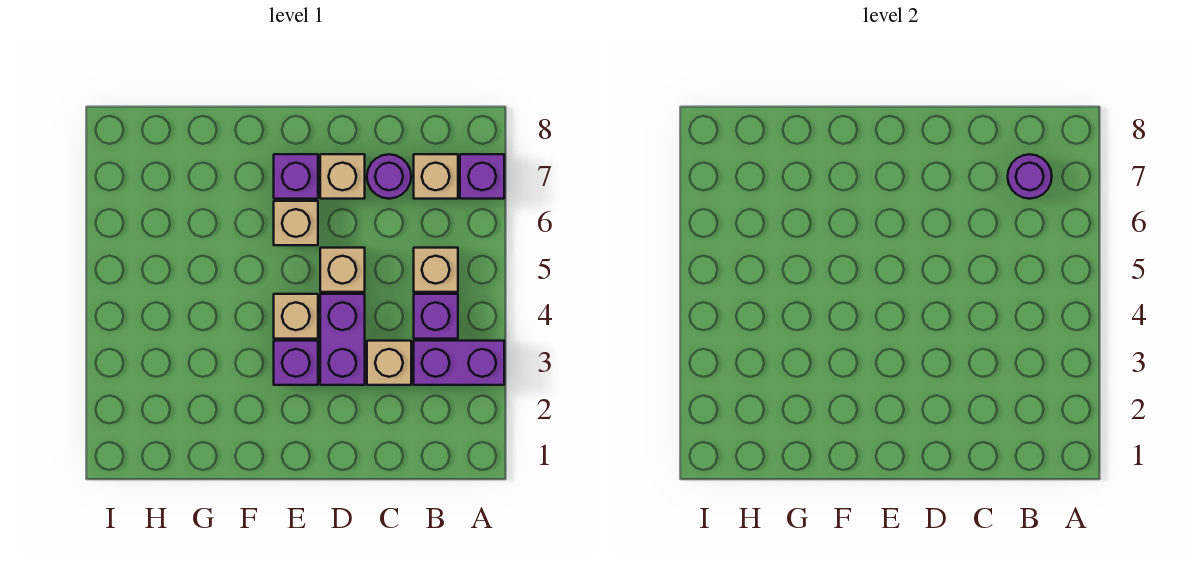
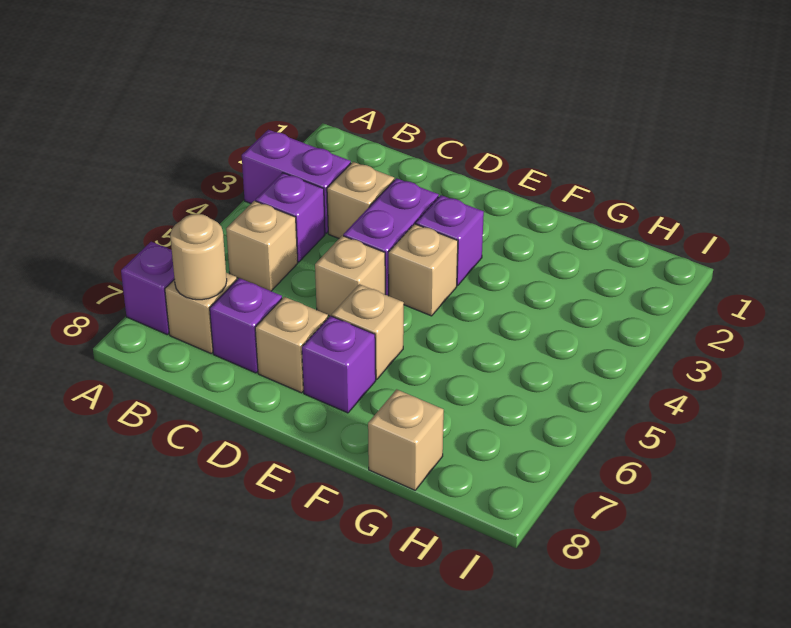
purple 1x1 round brick [1008,154,1052,199] -> tan 1x1 round brick [170,214,227,300]
purple 1x1 round brick [367,154,411,199] -> purple 1x1 brick [210,278,282,373]
none -> tan 1x1 brick [368,389,444,490]

